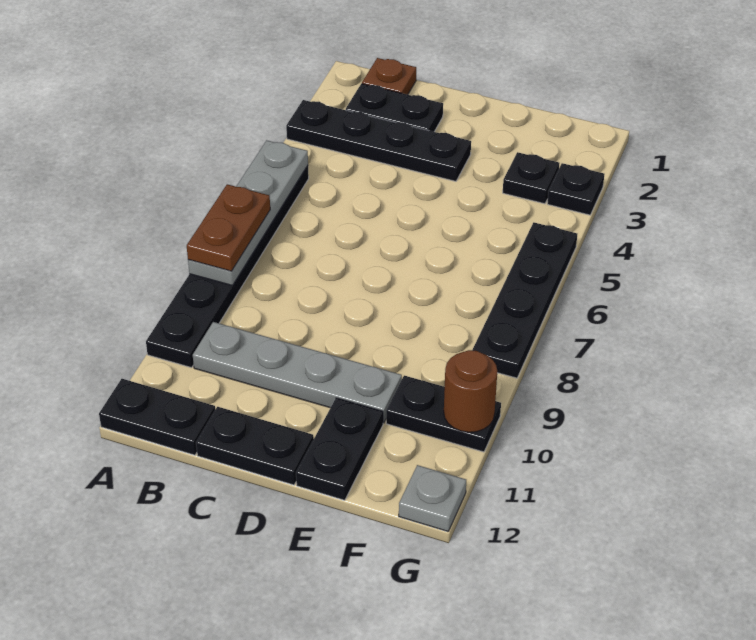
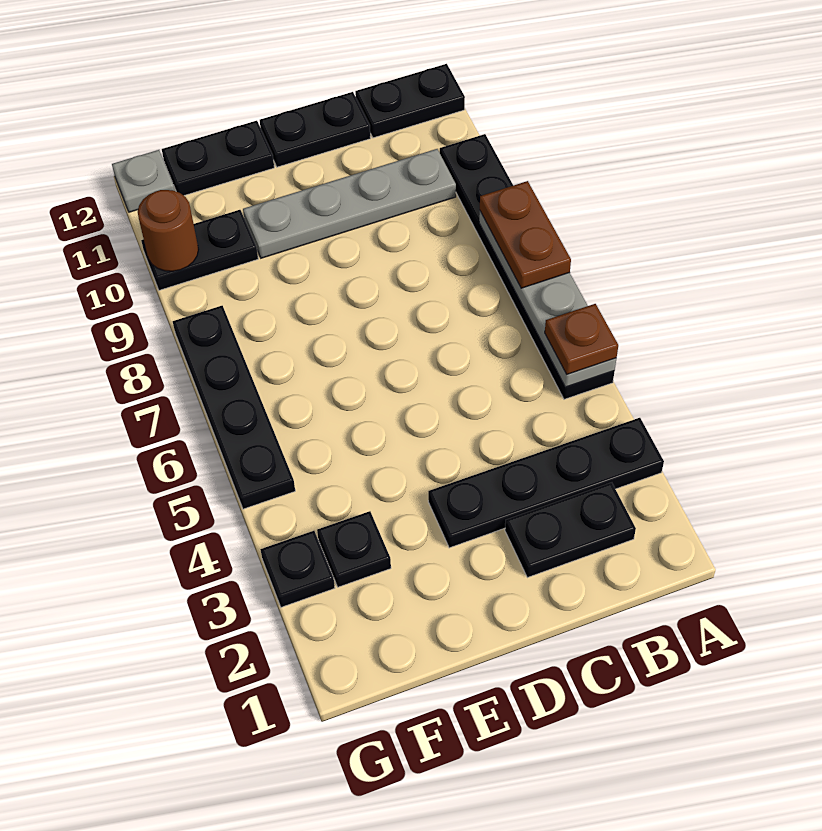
brown 1x1 plate [362,58,416,95] -> brown 1x1 plate moved to [545,304,618,374]
black 1x2 plate [296,398,383,500] -> black 1x2 plate turned to [162,121,274,195]

